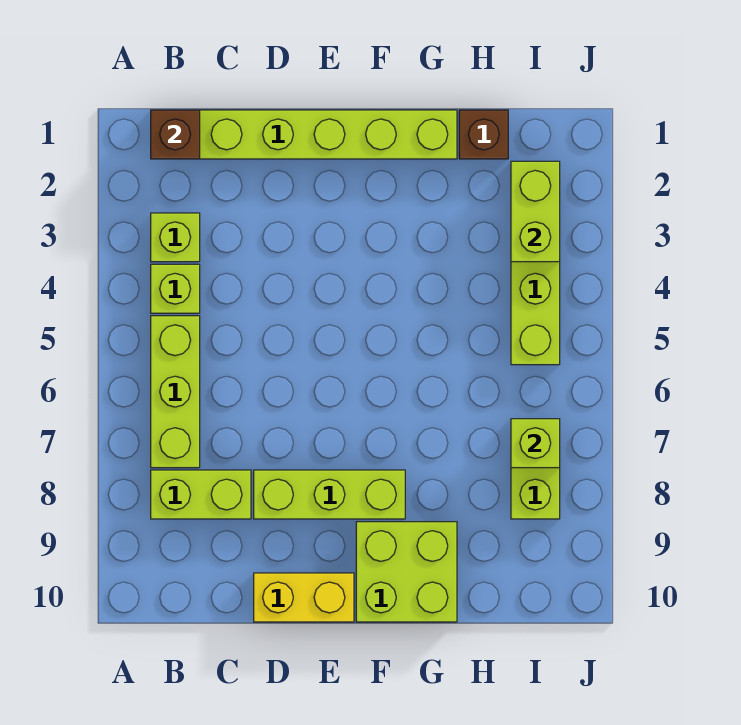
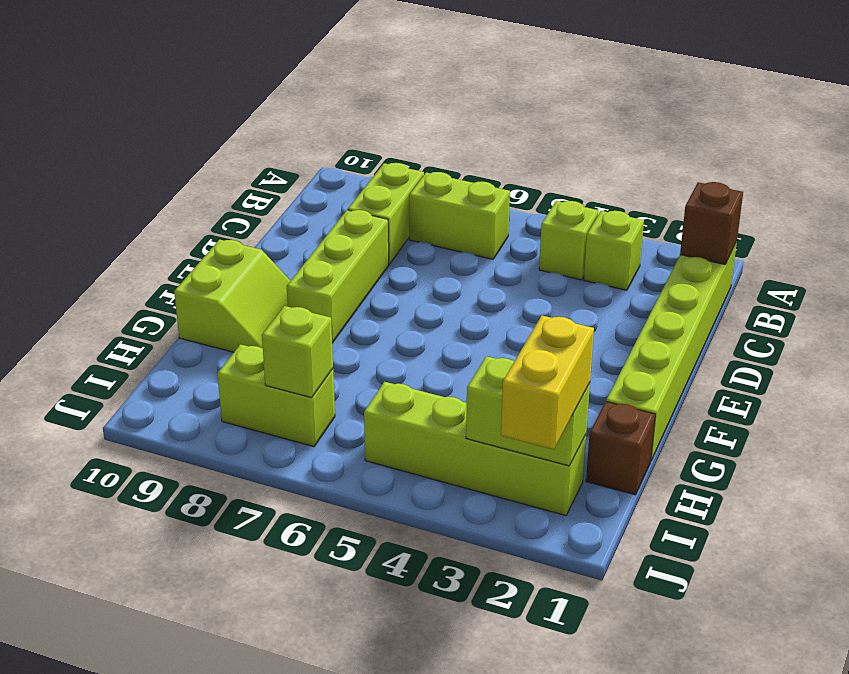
lime 1x3 brick [151,316,200,468] -> lime 1x2 brick [409,172,510,259]
yellow 1x2 brick [254,573,354,622] -> yellow 1x2 brick moved to [501,315,594,449]
lime 2x2 brick [356,522,457,622] -> lime 2x2 slope [174,240,290,352]

